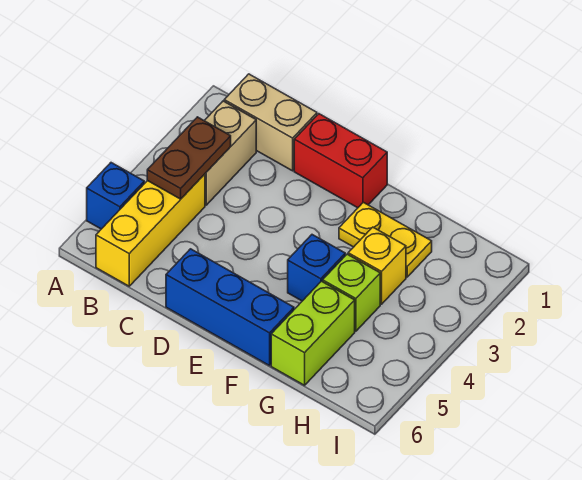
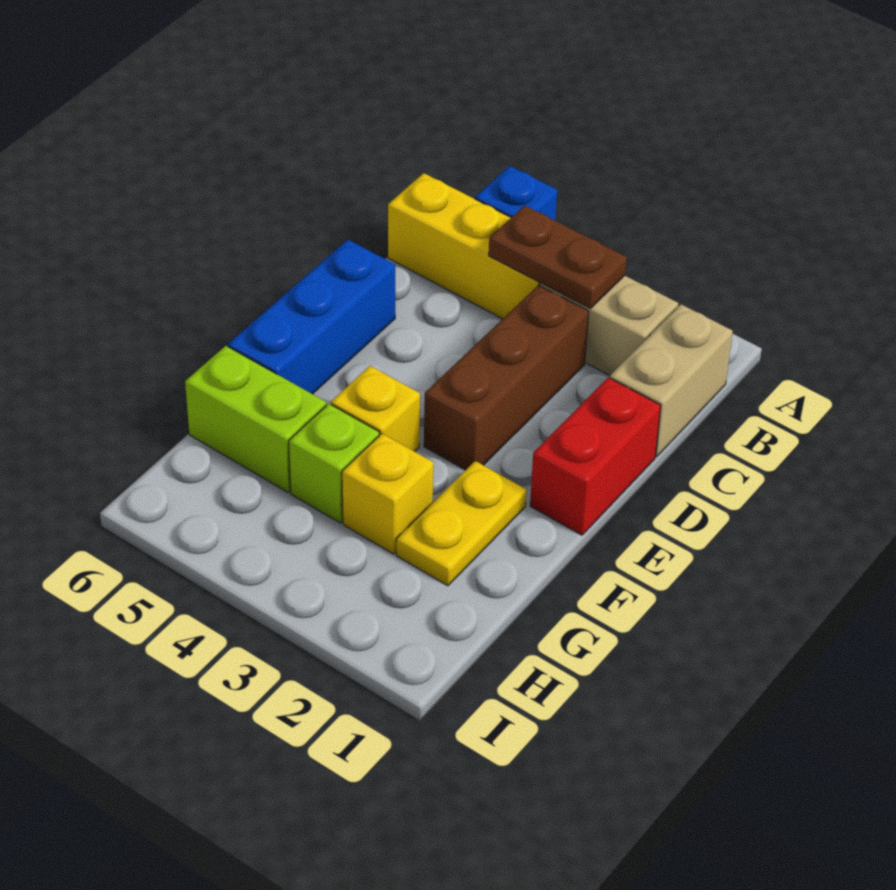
none -> brown 1x3 brick [424,285,589,470]
blue 1x1 brick [288,235,345,301] -> yellow 1x1 brick [331,366,420,452]

